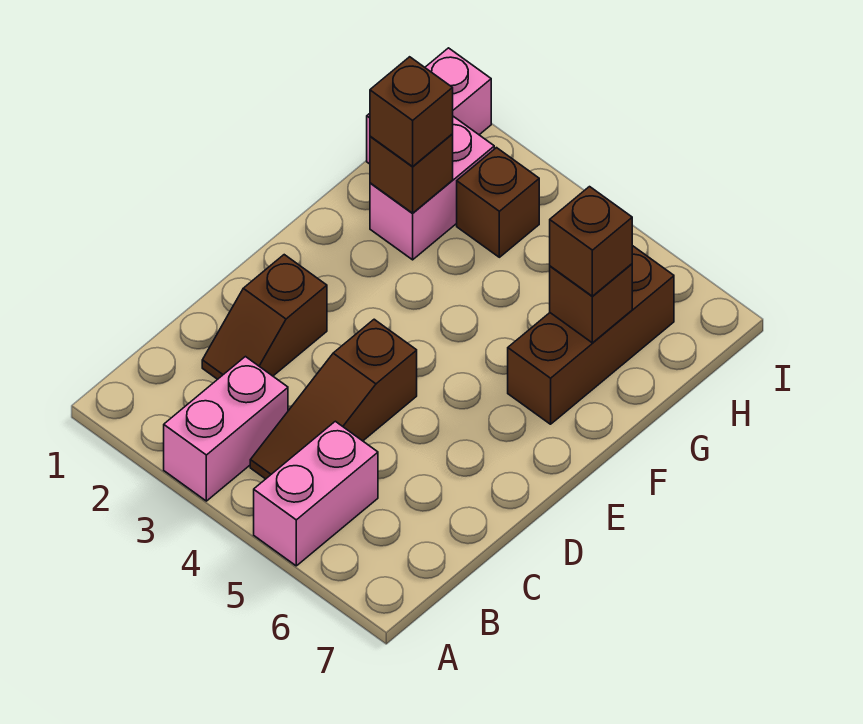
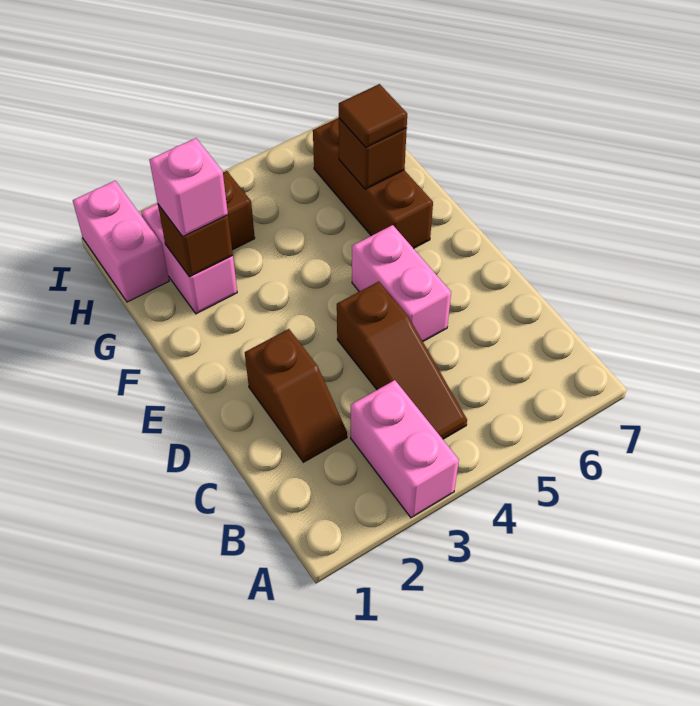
pink 1x2 brick [254,421,378,566] -> pink 1x2 brick moved to [352,225,451,341]
brown 1x1 brick [370,57,453,166] -> pink 1x1 brick [149,138,228,237]
brown 1x1 brick [550,187,632,296] -> brown 1x1 tile [339,84,407,148]

